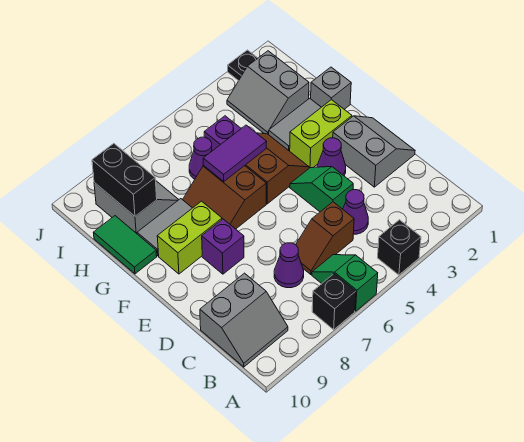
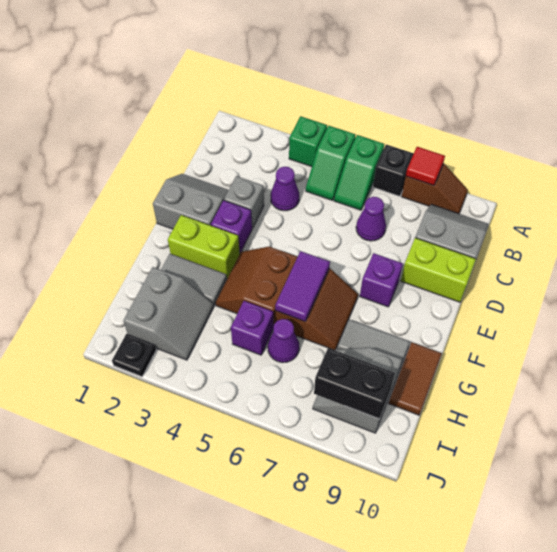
black 1x1 brick [378,220,421,275] -> green 1x1 brick [289,116,327,167]
none -> red 1x1 tile [406,147,445,186]
brown 1x2 slope [296,202,354,275] -> brown 1x2 slope moved to [402,163,468,214]
grey 2x2 slope [333,116,415,187] -> grey 2x2 slope turned to [153,174,228,229]
green 1x2 slope [290,167,353,212] -> green 1x2 slope moved to [306,126,356,200]
purple 1x1 cone [317,138,346,176] -> purple 1x1 brick [211,201,252,252]
lime 1x2 brick [157,201,222,274] -> lime 1x2 brick moved to [401,238,476,302]
grey 1x1 brick [311,67,351,109] -> grey 1x1 brick moved to [224,176,264,229]
purple 1x2 tile [203,125,267,181] -> purple 1x2 tile turned to [275,251,330,322]
green 1x2 tile [93,216,157,274] -> brown 1x2 tile [389,343,442,415]
black 1x2 brick [92,144,157,216] -> black 1x2 brick turned to [314,348,395,419]

